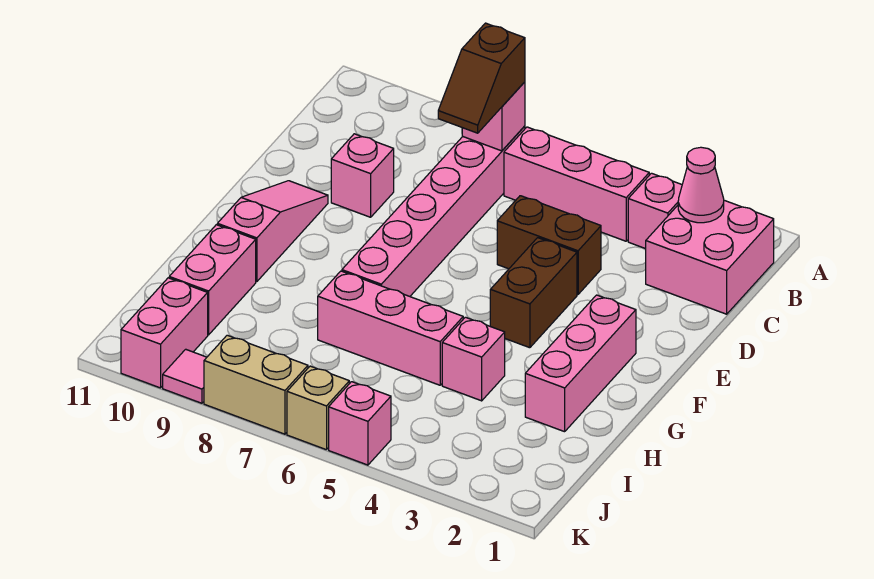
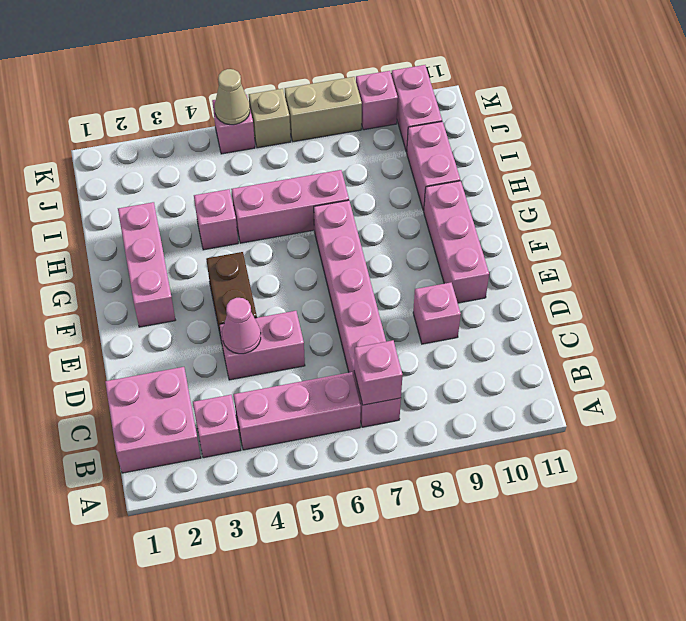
pink 1x1 cone [678,147,724,223] -> pink 1x1 cone moved to [222,298,261,354]
brown 1x2 slope [438,23,525,133] -> none
brown 1x2 brick [497,196,601,294] -> pink 1x2 brick [220,311,305,380]
pink 1x3 slope [217,181,328,282] -> pink 1x3 brick [424,181,489,303]
none -> tan 1x1 cone [215,69,250,125]
pink 1x1 tile [163,349,207,403] -> pink 1x1 brick [356,71,398,130]

